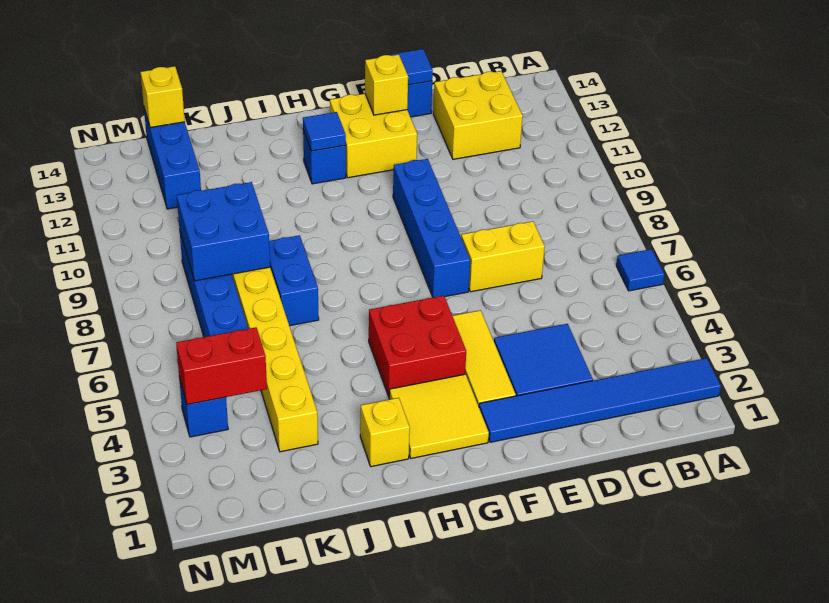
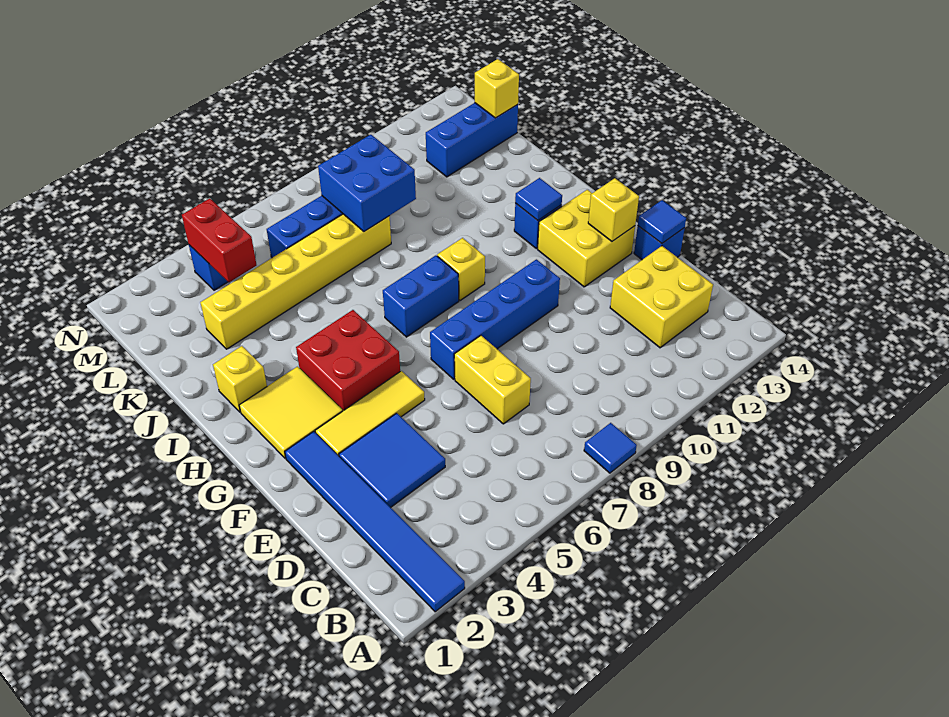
blue 1x1 tile [616,249,664,291] -> blue 1x1 tile moved to [584,423,637,473]
none -> yellow 1x1 brick [437,238,485,301]
blue 1x2 brick [269,235,319,326] -> blue 1x2 brick moved to [383,256,459,337]

